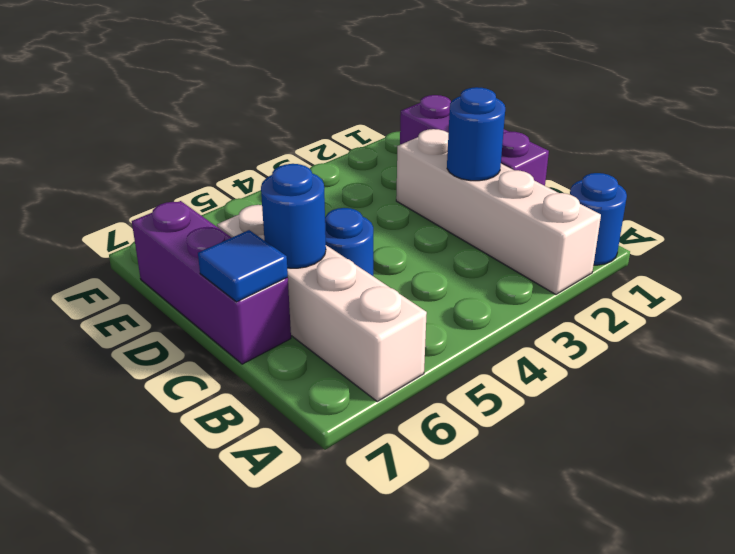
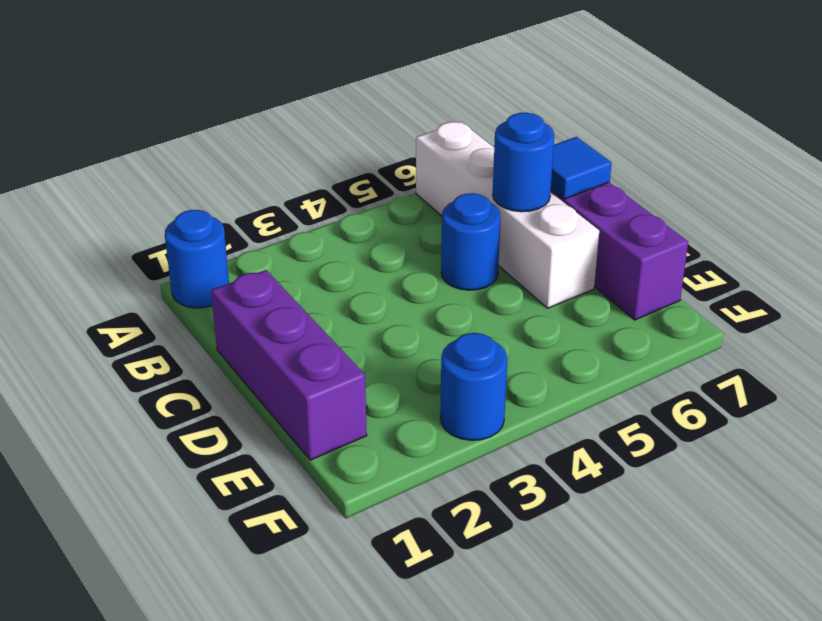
white 1x4 brick [396,129,601,294] -> none
blue 1x1 round brick [447,87,505,181] -> blue 1x1 round brick moved to [440,333,507,440]

